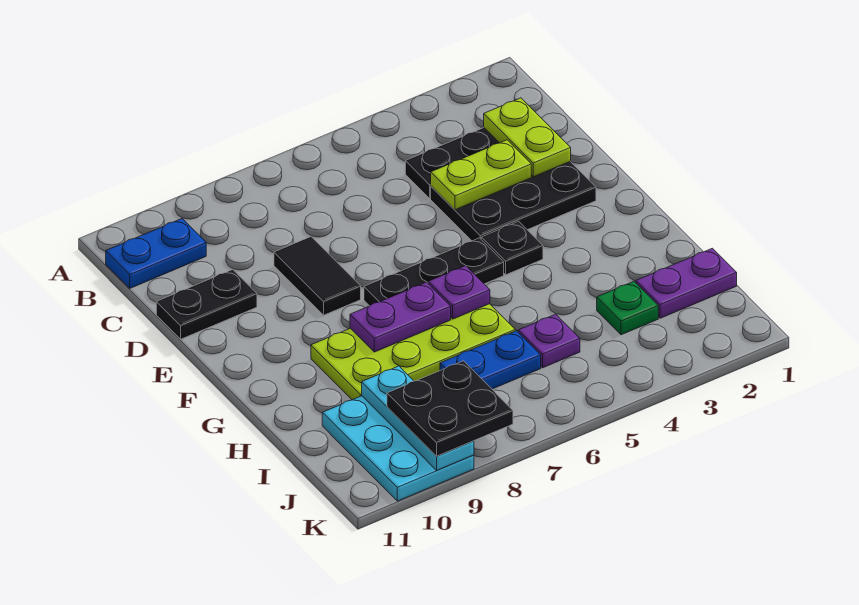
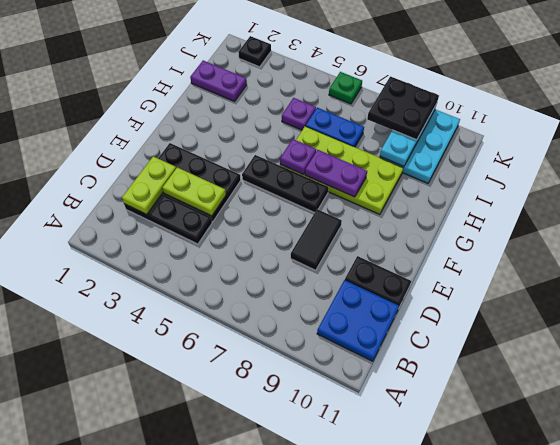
blue 1x2 plate [106,219,206,288] -> blue 2x2 plate [317,280,399,361]
black 1x1 plate [481,221,543,275] -> black 1x1 plate moved to [238,36,271,67]
green 1x1 plate [597,281,658,335] -> green 1x1 plate moved to [329,72,362,104]

